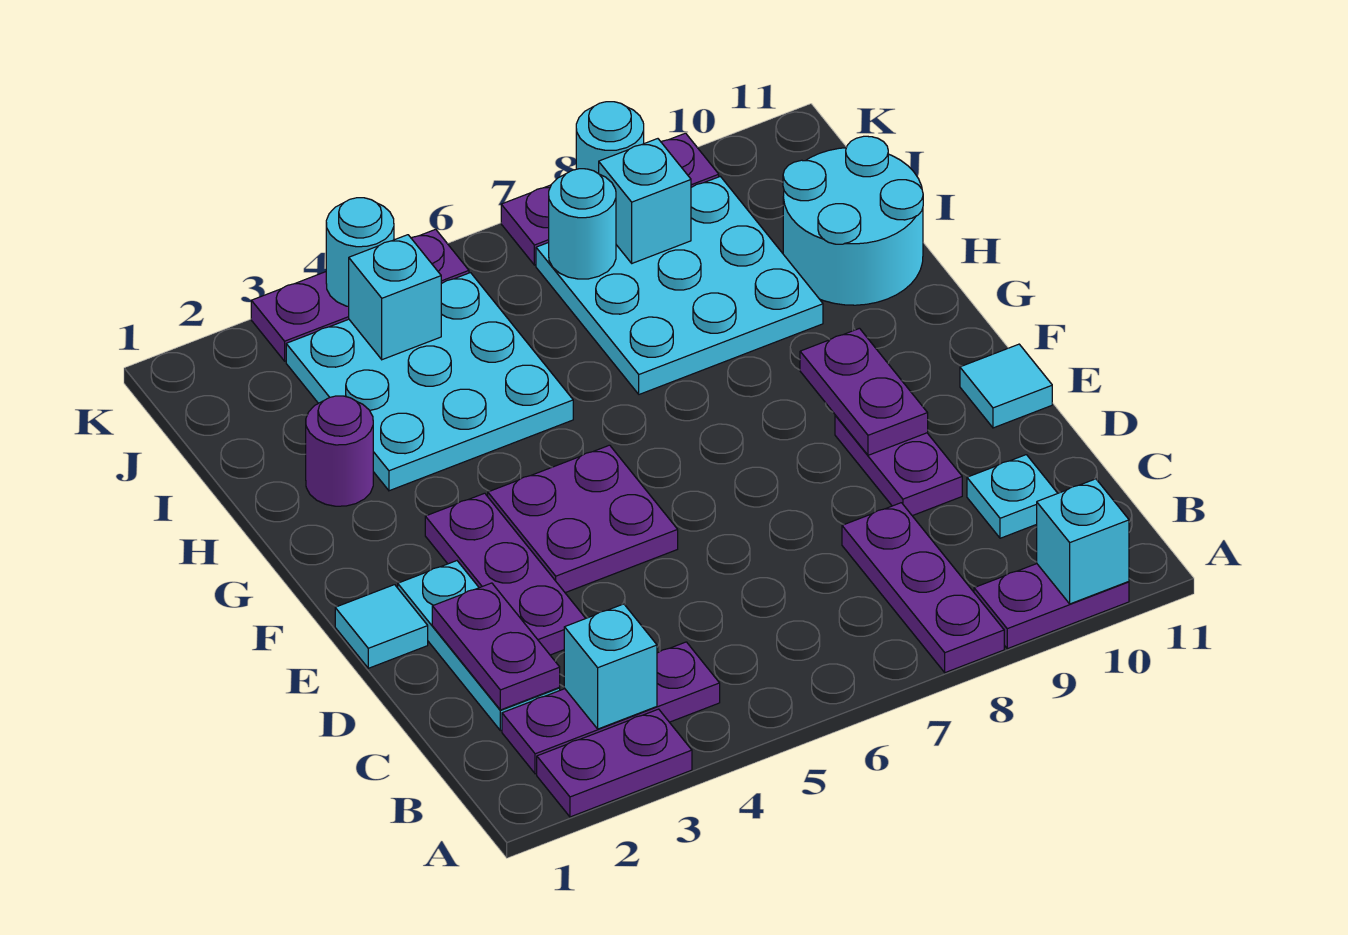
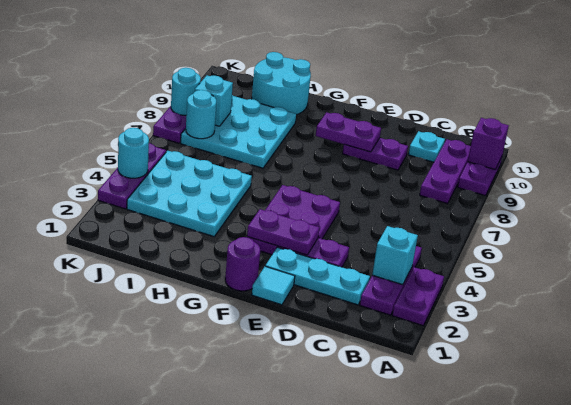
purple 1x3 plate [842,503,1004,673] -> purple 1x3 plate turned to [420,139,471,204]
cyan 1x1 brick [1037,479,1129,604] -> purple 1x1 brick [468,118,509,170]
purple 1x2 plate [432,583,560,710] -> purple 1x2 plate moved to [247,209,319,255]
cyan 1x1 tile [960,344,1052,428] -> none
purple 1x1 round brick [306,396,373,506] -> purple 1x1 round brick moved to [225,237,260,291]
cyan 1x1 brick [349,235,441,360] -> none

